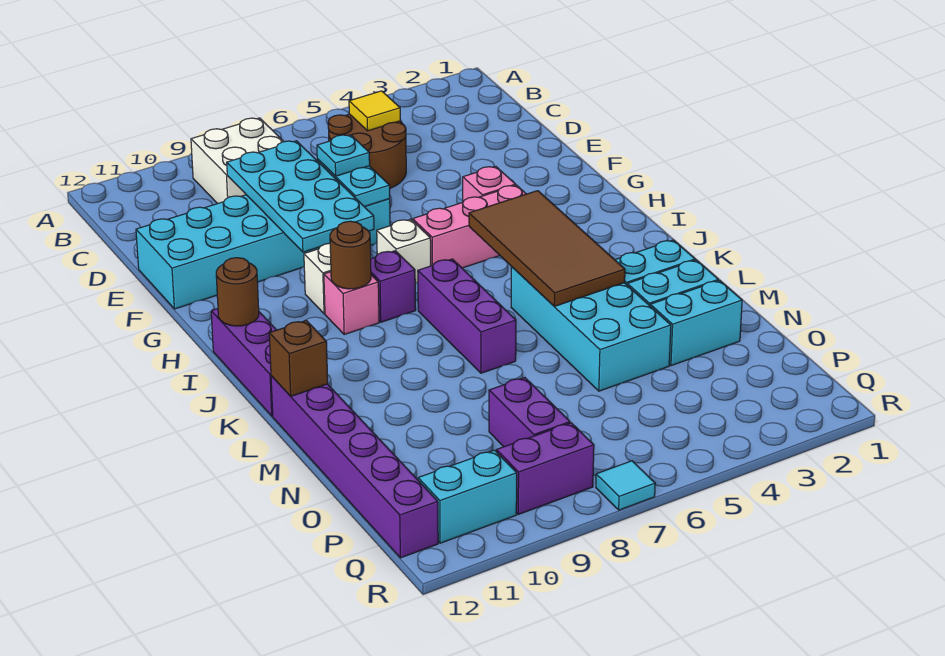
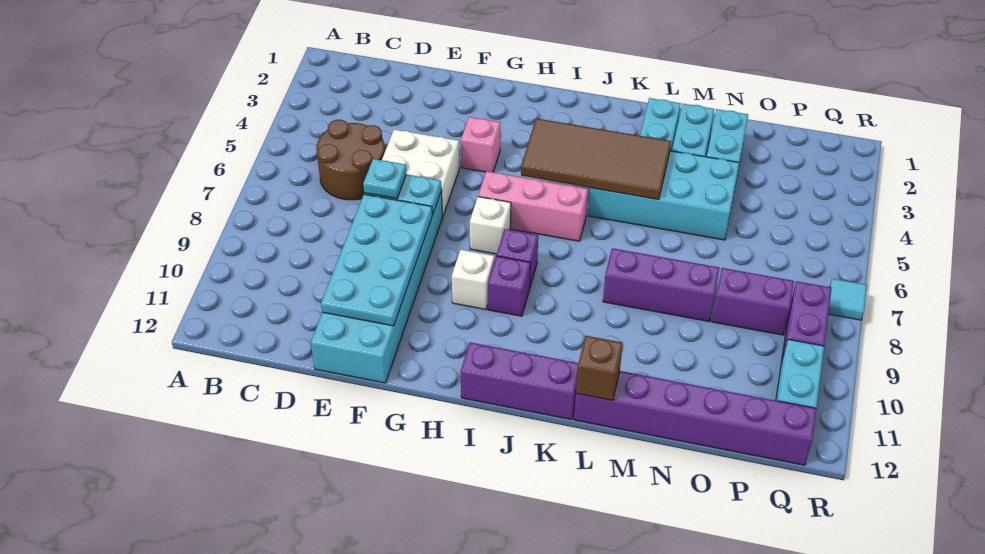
white 2x2 brick [191,118,284,204] -> white 2x2 brick moved to [382,129,460,217]
yellow 1x1 tile [349,91,400,131] -> none
cyan 2x4 plate [227,141,374,252] -> cyan 2x4 plate turned to [321,194,432,326]
pink 1x3 brick [413,185,526,268] -> pink 1x3 brick turned to [478,171,588,241]
pink 1x1 brick [324,272,379,334] -> purple 1x1 brick [488,256,530,316]
brown 1x1 round brick [330,221,371,289] -> none
brown 1x1 round brick [216,258,259,326] -> none
purple 1x3 brick [418,259,516,373] -> purple 1x3 brick moved to [603,248,720,322]

